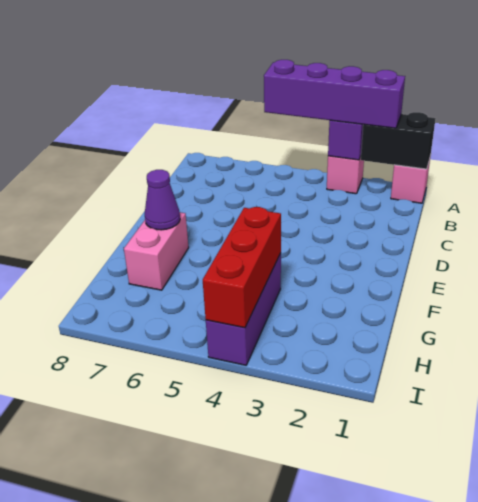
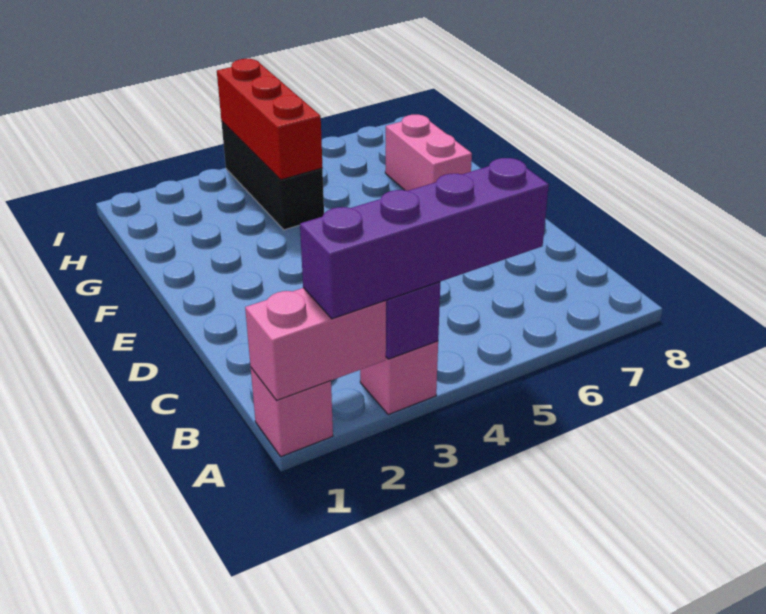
black 1x2 brick [361,112,436,169] -> pink 1x2 brick [245,288,386,400]
purple 1x1 cone [145,170,180,230] -> none
purple 1x3 brick [206,253,281,365] -> black 1x3 brick [221,121,324,230]

